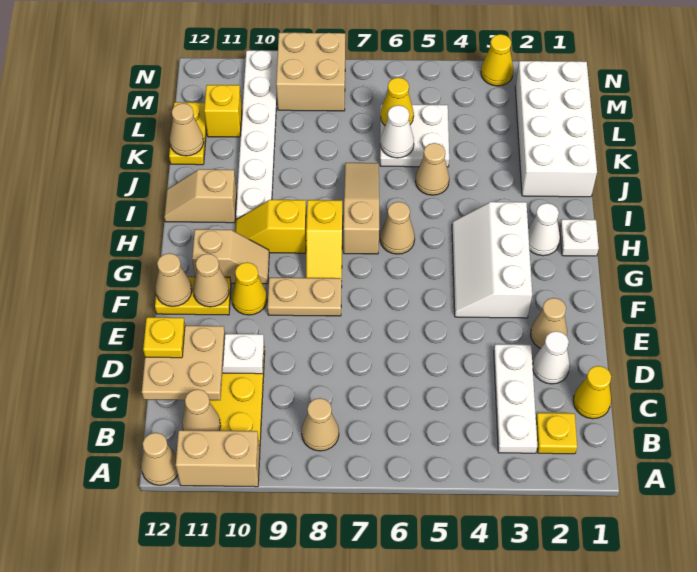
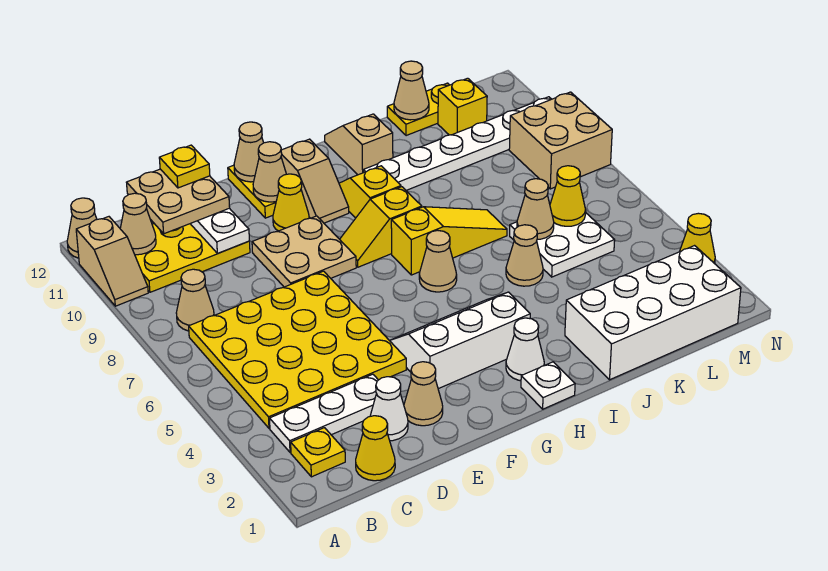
tan 1x2 brick [176,430,260,487] -> tan 1x2 slope [76,217,148,306]
none -> yellow 4x4 plate [189,271,406,428]
tan 1x2 plate [268,278,342,316] -> tan 2x2 plate [252,216,356,287]
tan 1x3 slope [344,163,379,254] -> yellow 1x3 slope [391,207,507,275]
white 1x1 cone [380,105,414,158] -> tan 1x1 cone [517,179,554,240]

